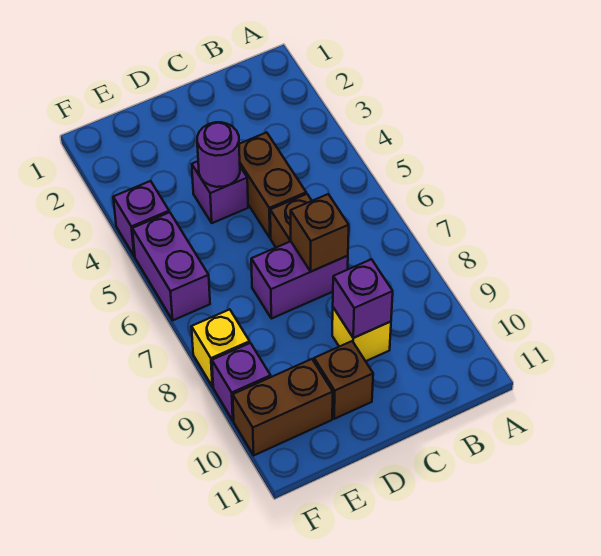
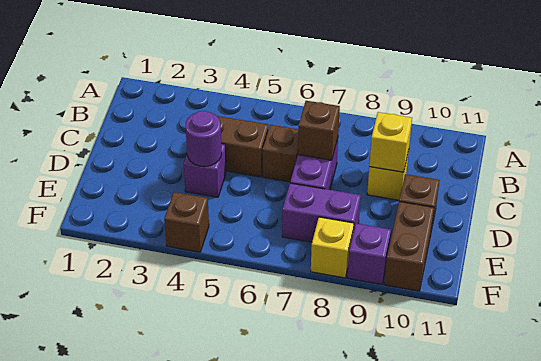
purple 1x1 brick [333,259,393,338] -> yellow 1x1 brick [369,112,412,172]
purple 1x1 brick [113,181,169,256] -> brown 1x1 brick [164,192,209,252]
purple 1x2 brick [132,212,210,320] -> purple 1x2 brick moved to [282,183,361,242]

